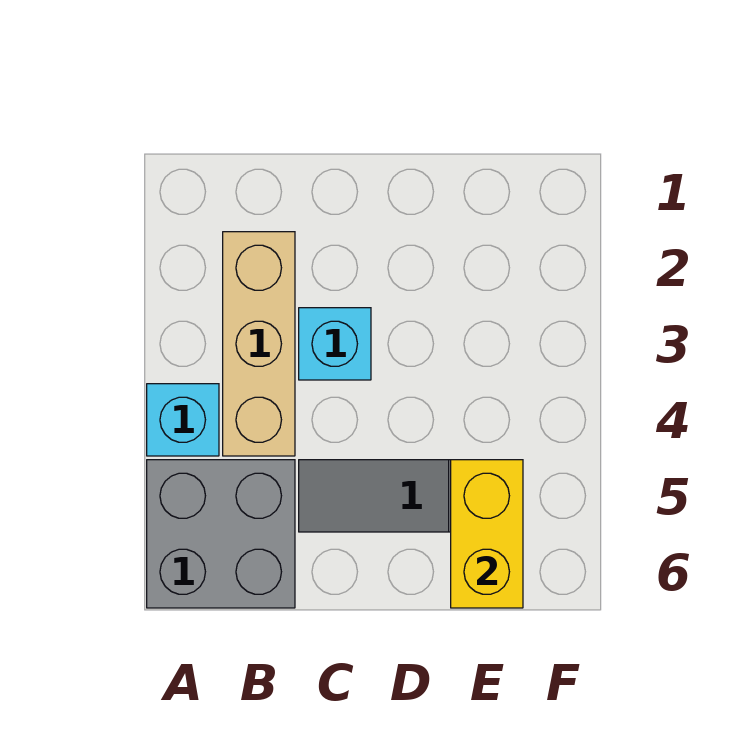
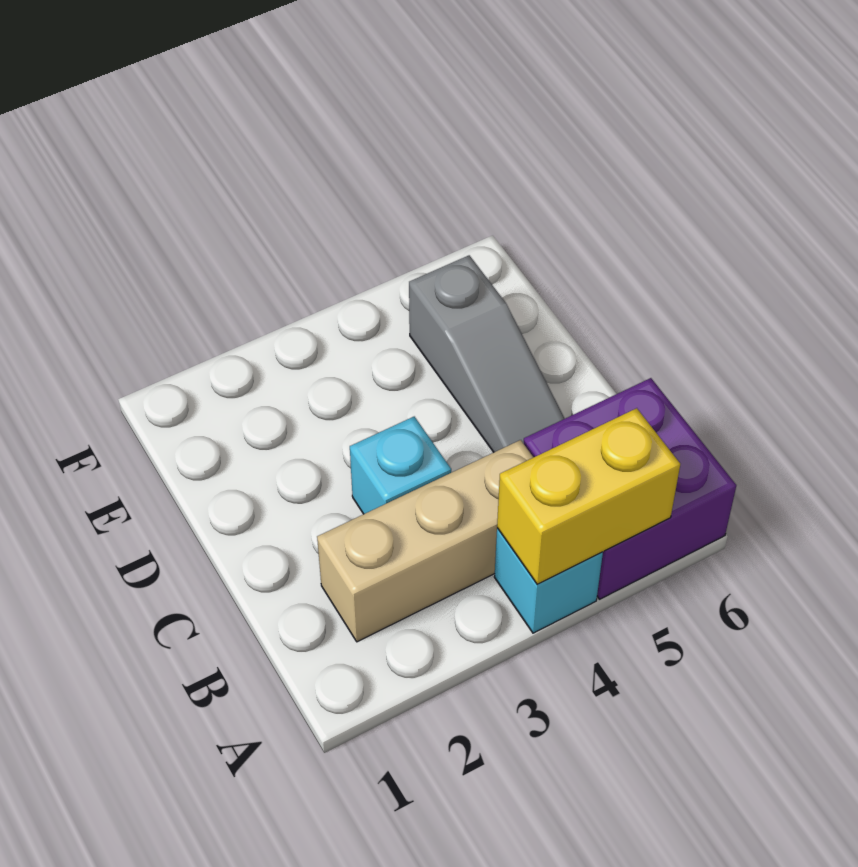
grey 2x2 brick [147,460,295,608] -> purple 2x2 brick [524,378,736,599]
yellow 1x2 brick [451,460,523,608] -> yellow 1x2 brick moved to [497,408,680,584]

